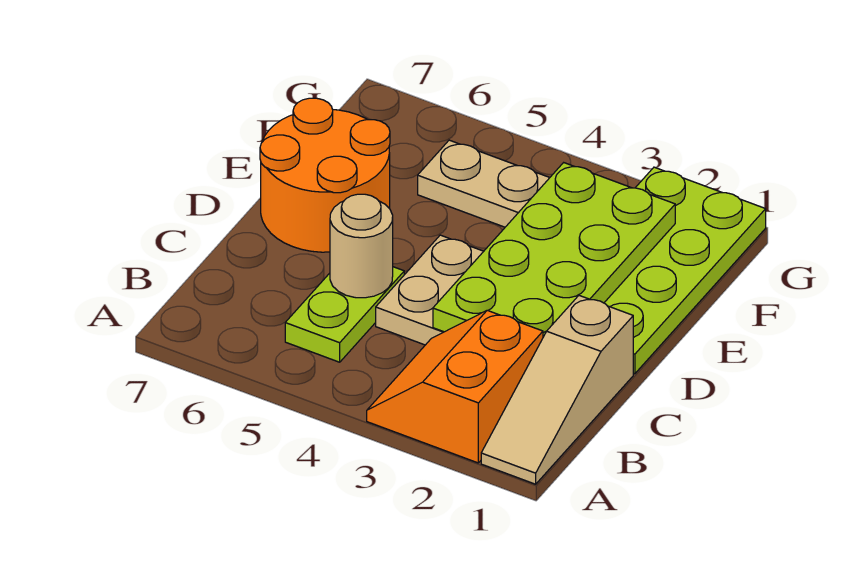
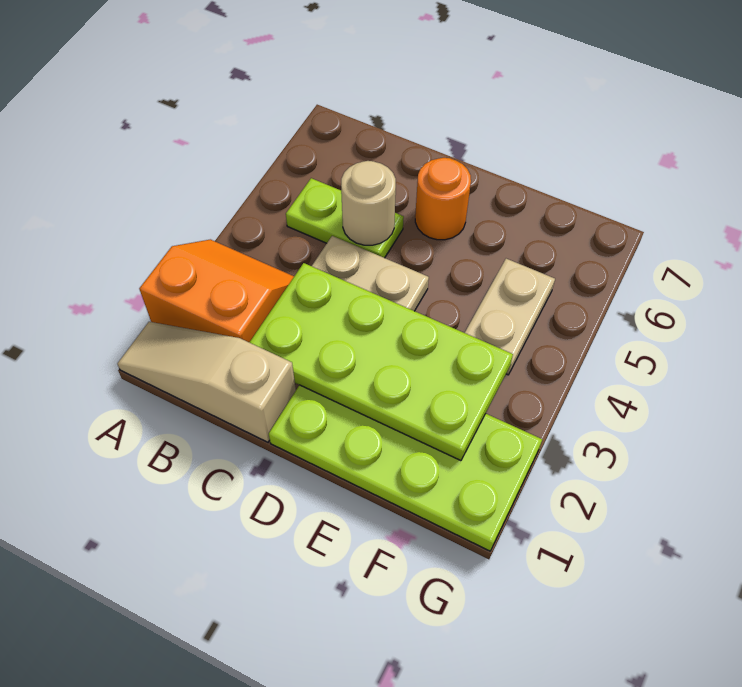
orange 2x2 round brick [260,98,390,252] -> orange 1x1 round brick [415,158,471,240]

